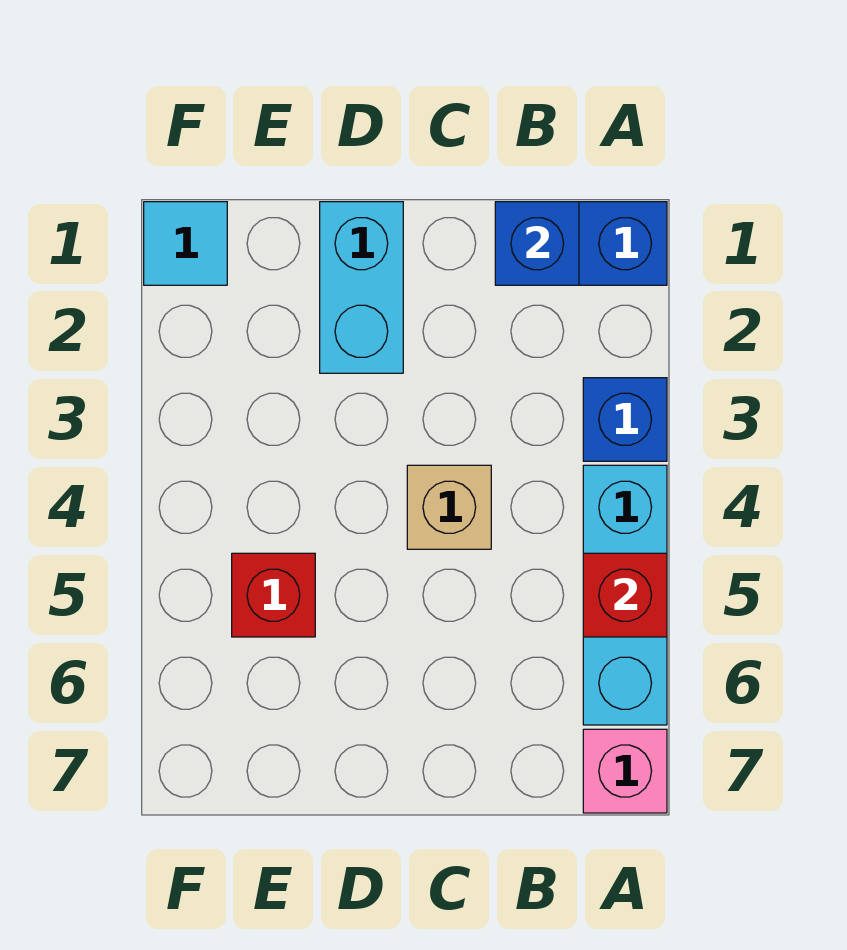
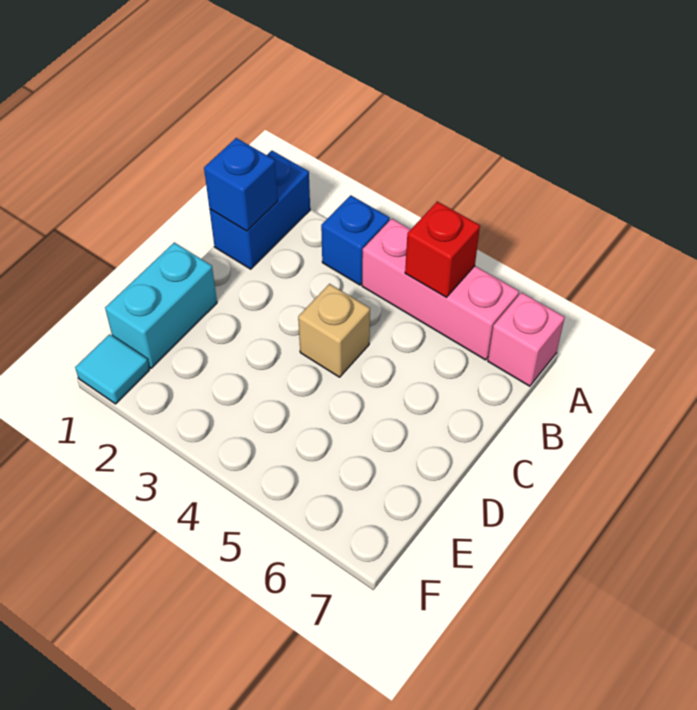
cyan 1x3 brick [583,465,667,725] -> pink 1x3 brick [362,219,519,360]
cyan 1x2 brick [320,202,403,373] -> cyan 1x2 brick turned to [105,242,217,368]
red 1x1 brick [232,553,315,637] -> none

